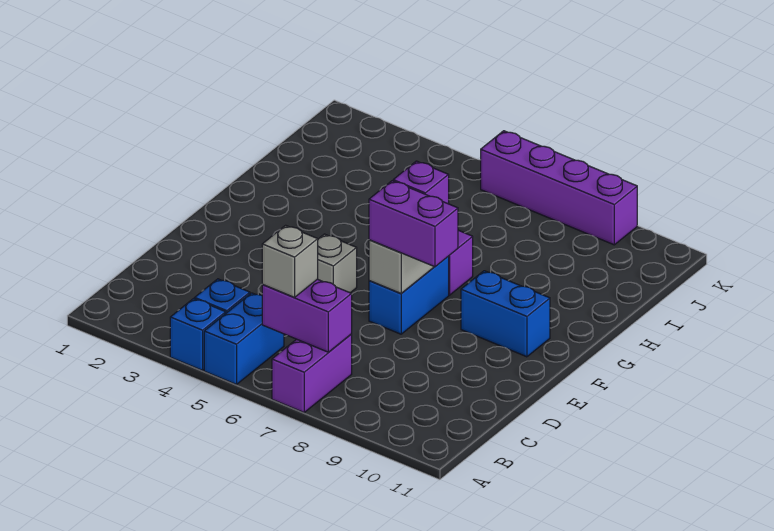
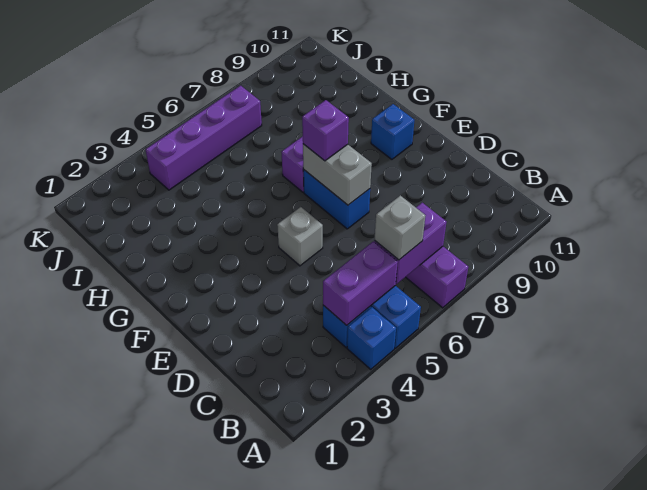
purple 1x2 brick [369,181,458,267] -> purple 1x2 brick moved to [323,242,398,325]
blue 1x2 brick [461,271,550,357] -> blue 1x1 brick [371,104,414,159]
purple 1x4 brick [481,131,637,245] -> purple 1x4 brick moved to [146,86,262,190]

